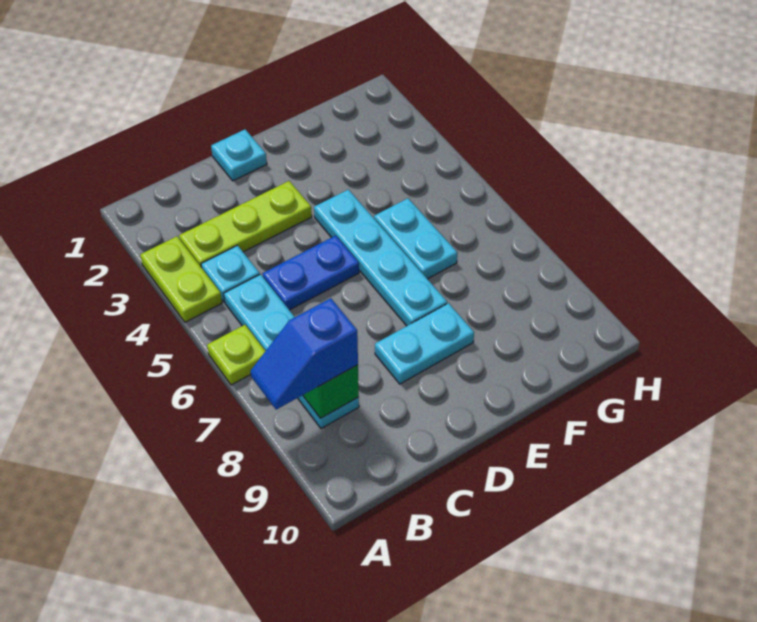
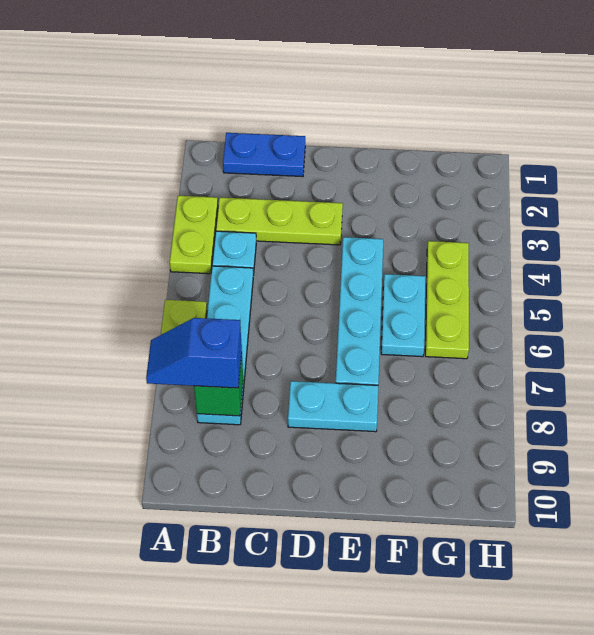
blue 1x2 plate [262,236,359,310] -> blue 1x2 plate moved to [223,133,305,177]
cyan 1x1 plate [211,129,267,181] -> none
none -> lime 1x3 plate [425,241,469,359]

